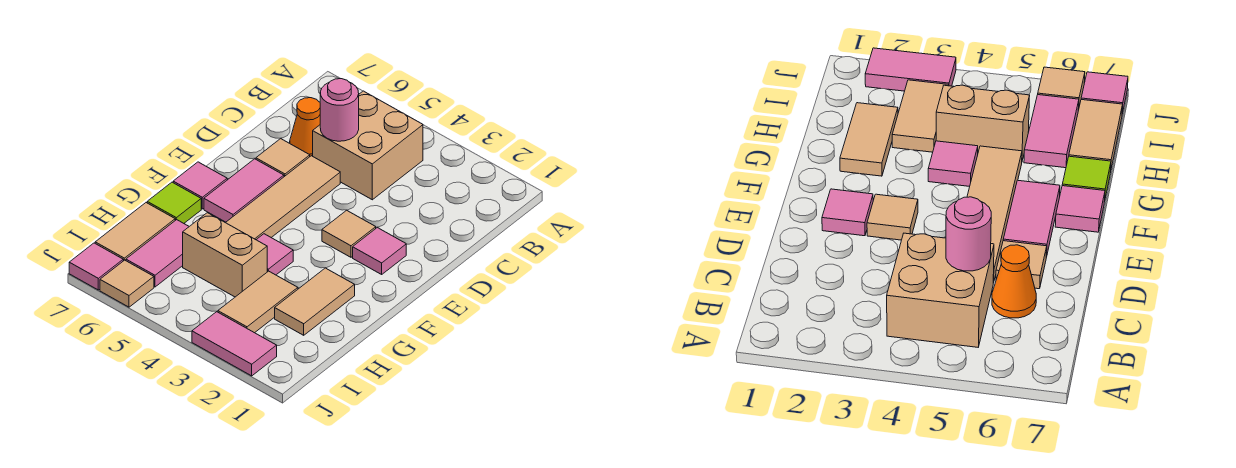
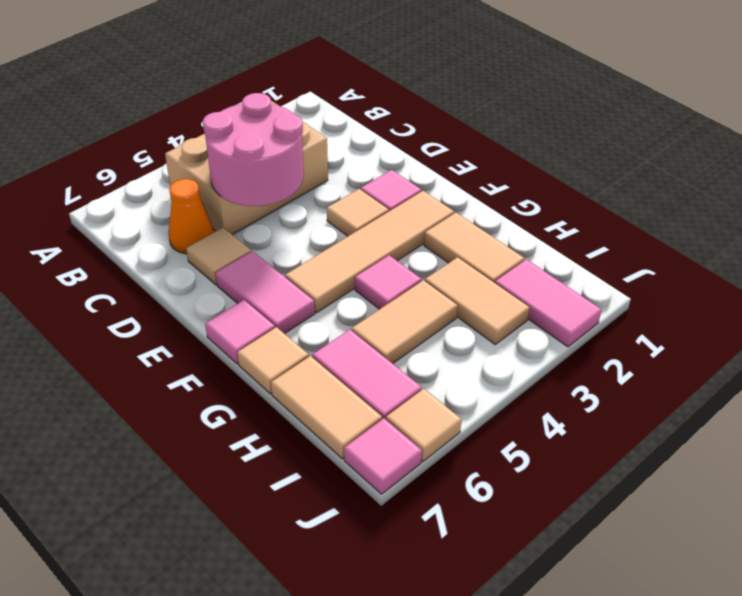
tan 2x2 brick [313,91,423,200] -> tan 2x3 brick [165,101,328,235]
pink 1x1 round brick [320,79,359,141] -> pink 2x2 round brick [203,93,304,206]
tan 1x4 tile [226,156,340,240] -> tan 1x4 tile turned to [285,191,454,313]
lime 1x1 tile [147,182,201,223] -> tan 1x1 tile [237,327,309,394]
tan 1x2 brick [183,213,267,297] -> tan 1x2 tile [352,280,458,363]
pink 1x2 tile [192,312,277,376] -> pink 1x2 tile turned to [495,259,602,347]

